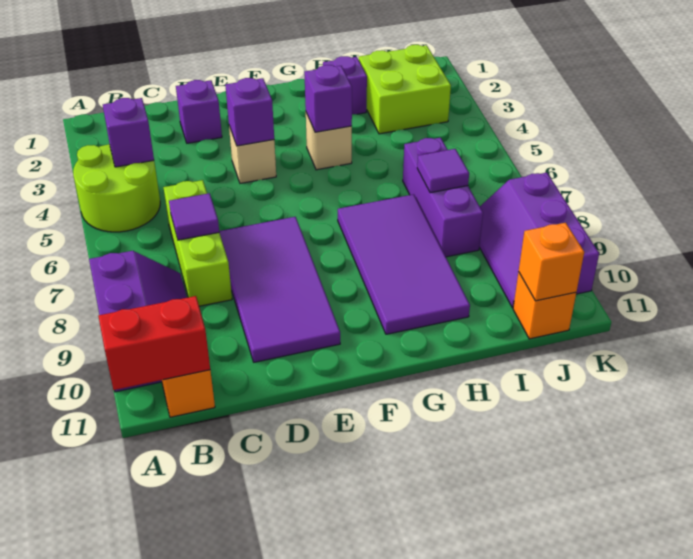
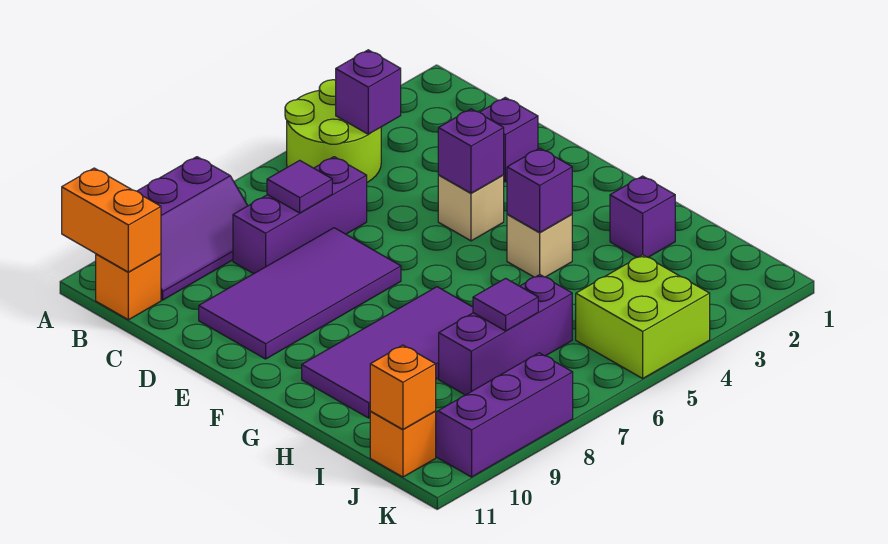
red 1x2 brick [98,296,210,390] -> orange 1x2 brick [62,168,161,272]
lime 1x3 brick [163,180,232,306] -> purple 1x3 brick [233,157,367,274]
lime 2x2 brick [359,45,451,134] -> lime 2x2 brick moved to [576,255,710,378]

